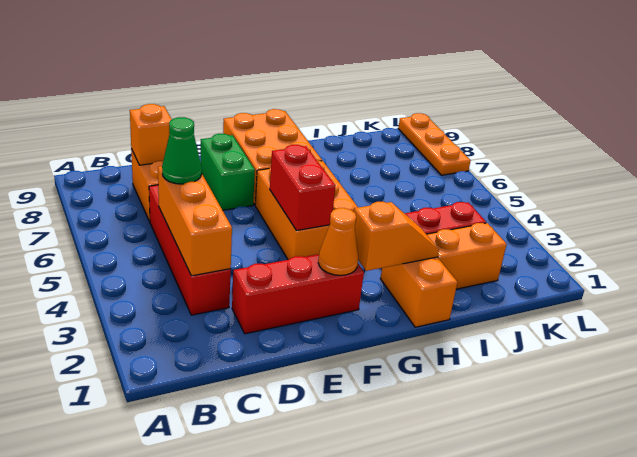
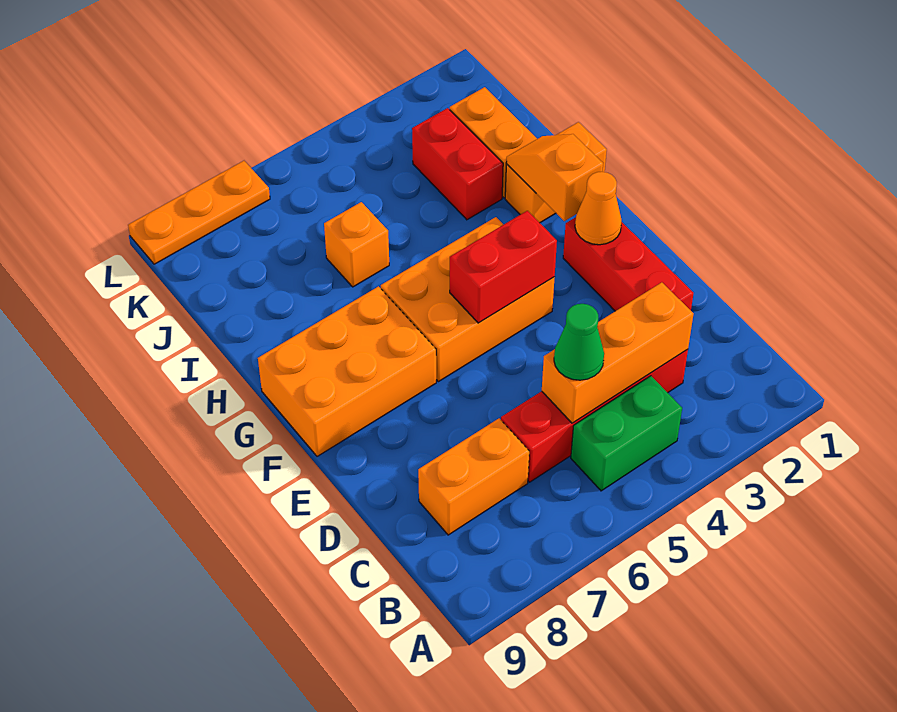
orange 1x1 brick [130,104,172,165] -> orange 1x1 brick moved to [324,202,389,287]
green 1x2 brick [201,134,255,210] -> green 1x2 brick moved to [571,376,682,491]

